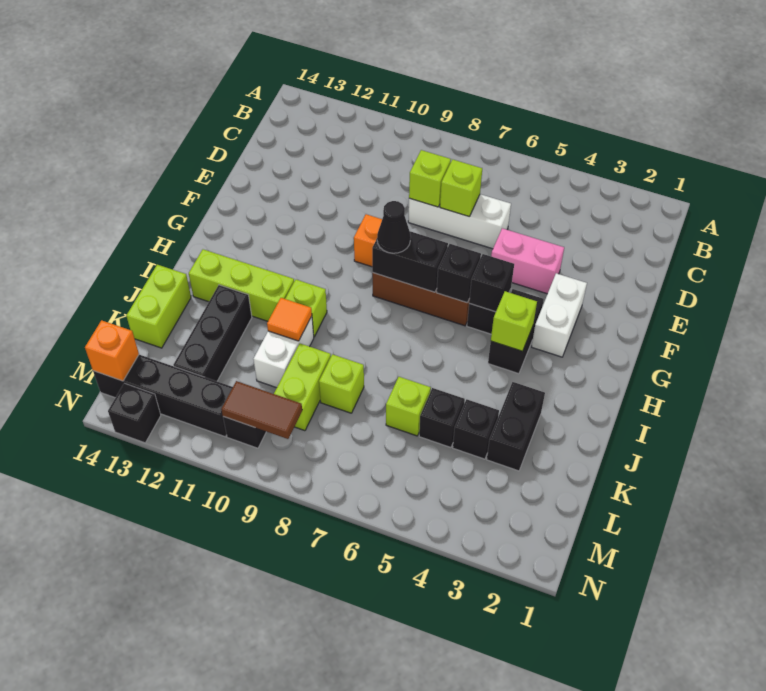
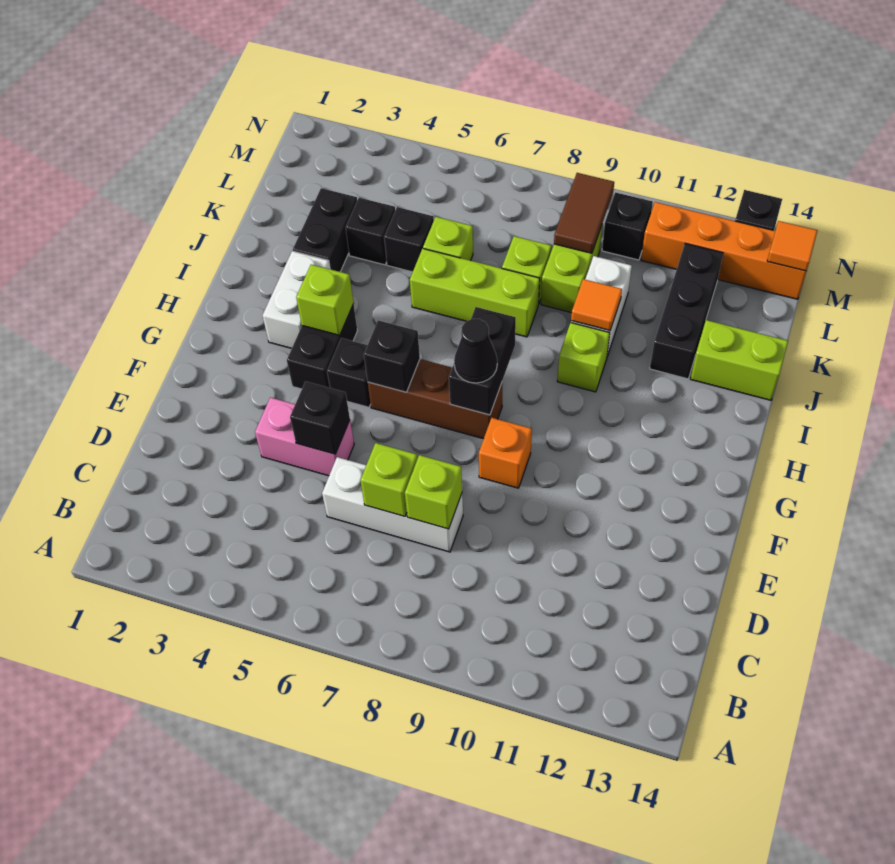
white 1x2 brick [531,273,587,357] -> white 1x2 brick moved to [263,251,330,348]
black 1x1 brick [469,254,514,312] -> black 1x1 brick moved to [290,382,350,454]
black 1x2 brick [372,231,448,292] -> black 1x2 brick turned to [449,307,516,415]
lime 1x3 brick [189,249,294,321] -> lime 1x3 brick moved to [410,249,540,337]
lime 1x2 brick [126,265,191,348] -> lime 1x2 brick turned to [691,320,788,400]
brown 1x2 tile [221,381,302,439] -> brown 1x2 tile turned to [554,173,614,253]
black 1x4 brick [93,355,233,437] -> orange 1x4 brick [641,202,806,299]
orange 1x1 brick [85,320,139,381] -> orange 1x1 tile [767,221,818,271]

